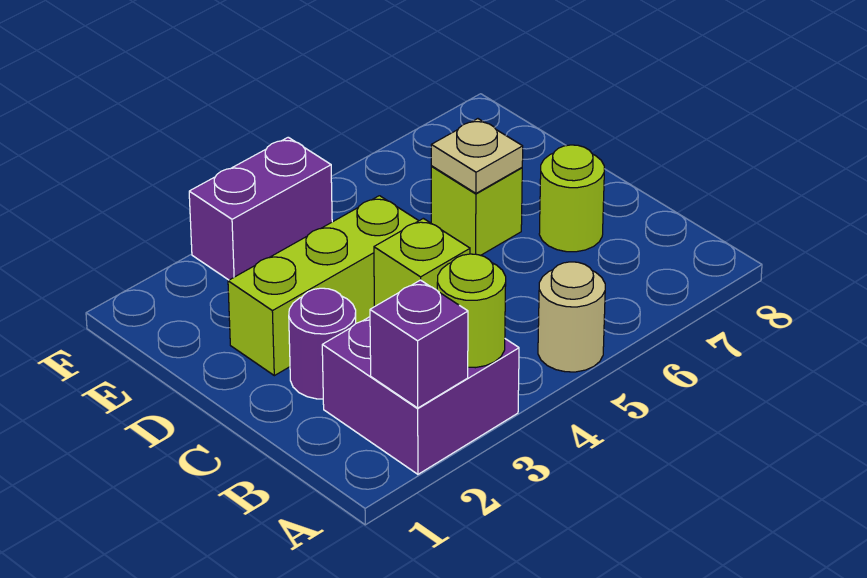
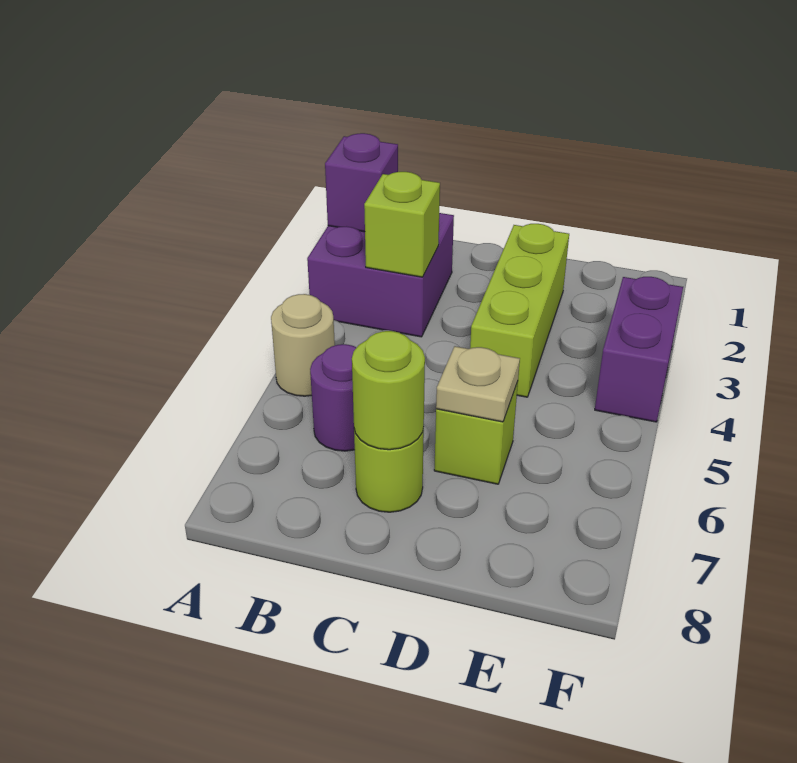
lime 1x1 round brick [437,254,506,368] -> lime 1x1 round brick moved to [352,331,425,450]
purple 1x1 round brick [289,288,356,399] -> purple 1x1 round brick moved to [310,344,357,451]

